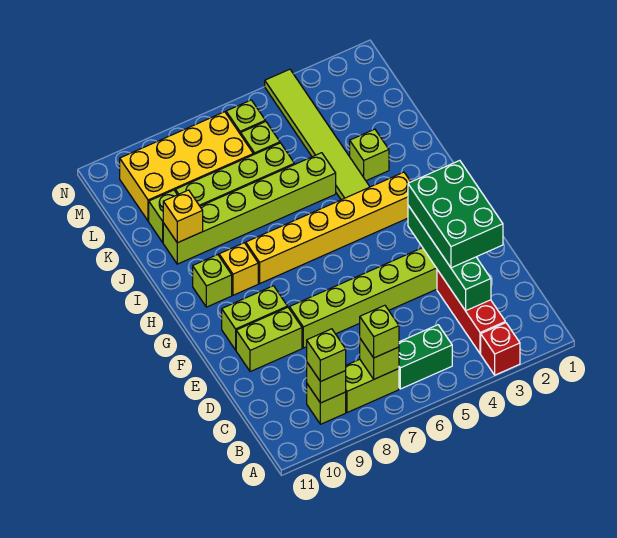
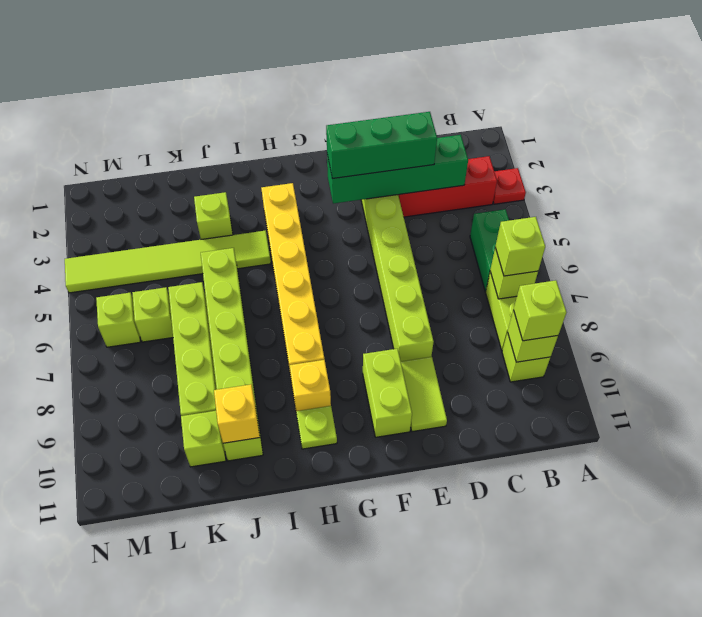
red 1x1 brick [481,323,520,375] -> red 1x1 plate [493,168,526,204]
green 2x3 brick [408,160,503,268] -> green 1x3 brick [326,112,437,179]
lime 1x2 brick [236,307,302,372] -> lime 1x2 tile [401,357,447,432]
lime 1x1 brick [193,255,232,307] -> lime 1x1 plate [296,406,337,449]
yellow 2x4 brick [120,112,253,221] -> none

